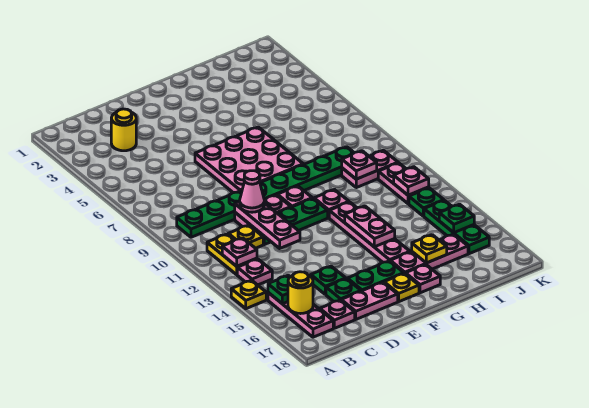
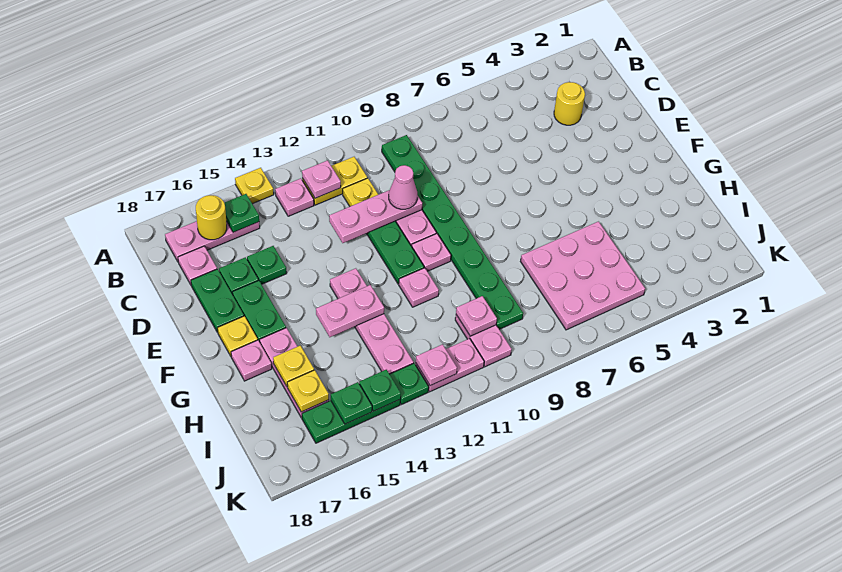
pink 1x2 plate [341,282,398,319] -> green 1x2 plate [191,269,244,332]
pink 3x3 plate [195,127,303,193] -> pink 3x3 plate moved to [521,222,645,330]
pink 1x4 plate [329,202,410,262] -> pink 1x4 plate turned to [330,268,414,374]
none -> yellow 1x1 plate [287,370,329,412]
none -> green 1x1 plate [359,370,401,411]

